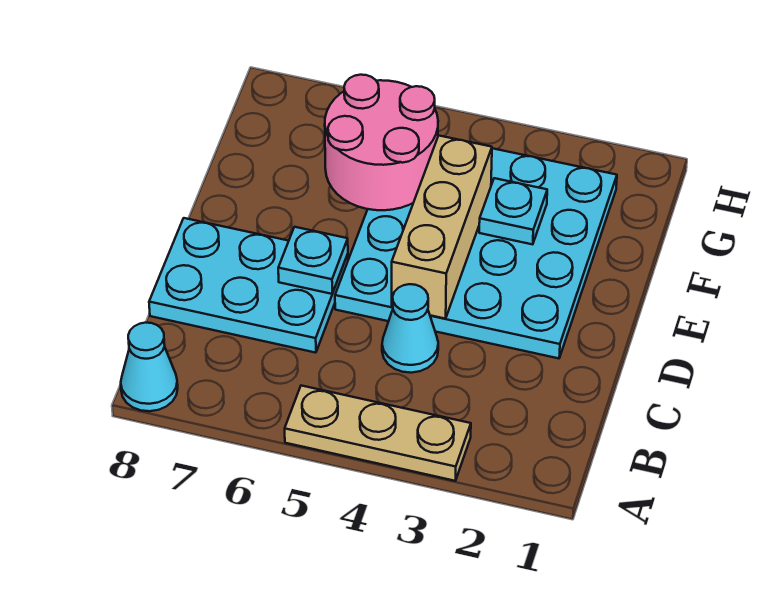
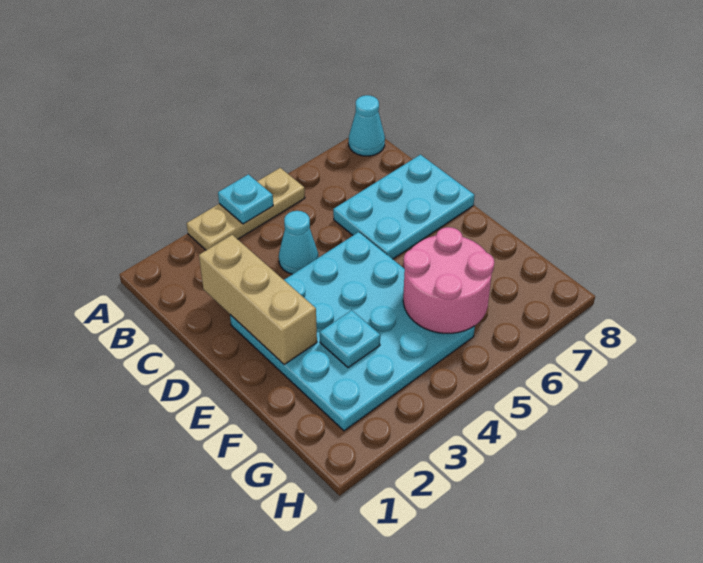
tan 1x3 brick [392,136,492,319] -> tan 1x3 brick moved to [199,235,317,364]
cyan 1x1 plate [278,227,348,294] -> cyan 1x1 plate moved to [218,174,273,224]

